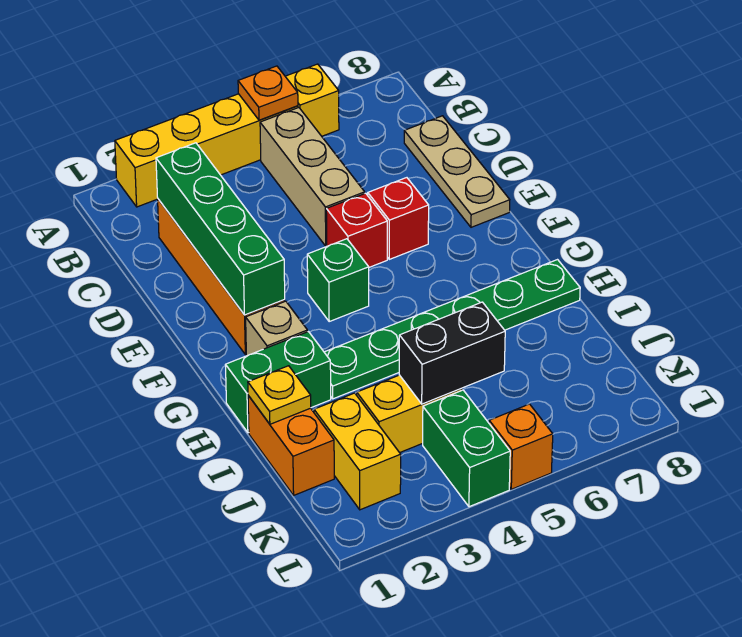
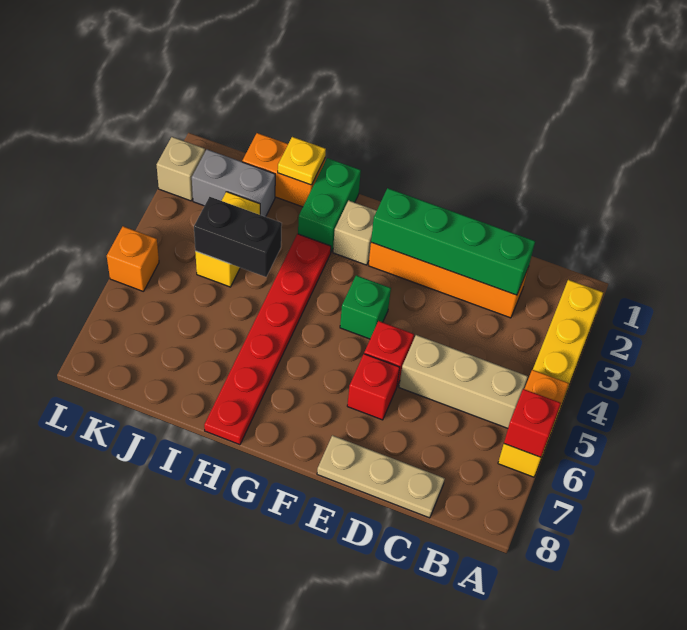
none -> red 1x1 brick [504,389,561,457]
green 1x6 plate [324,260,580,399] -> red 1x6 plate [204,234,331,445]
yellow 1x2 brick [314,393,401,510] -> grey 1x2 brick [192,149,275,217]
black 1x2 brick [399,302,505,404] -> black 1x2 brick turned to [194,197,282,277]
green 1x2 brick [423,390,510,507] -> none
none -> tan 1x1 brick [157,137,205,201]

